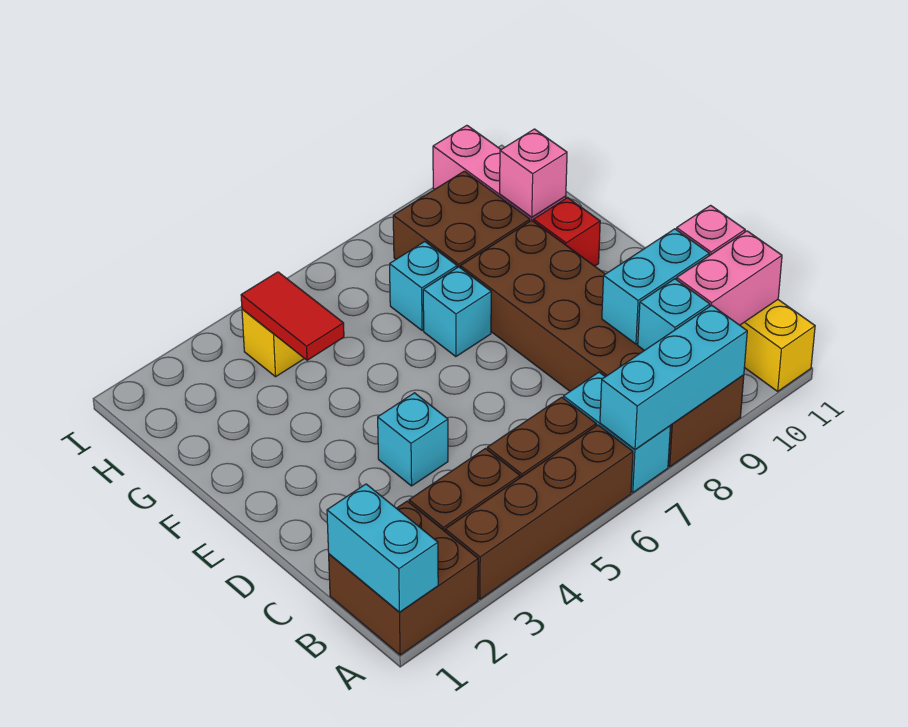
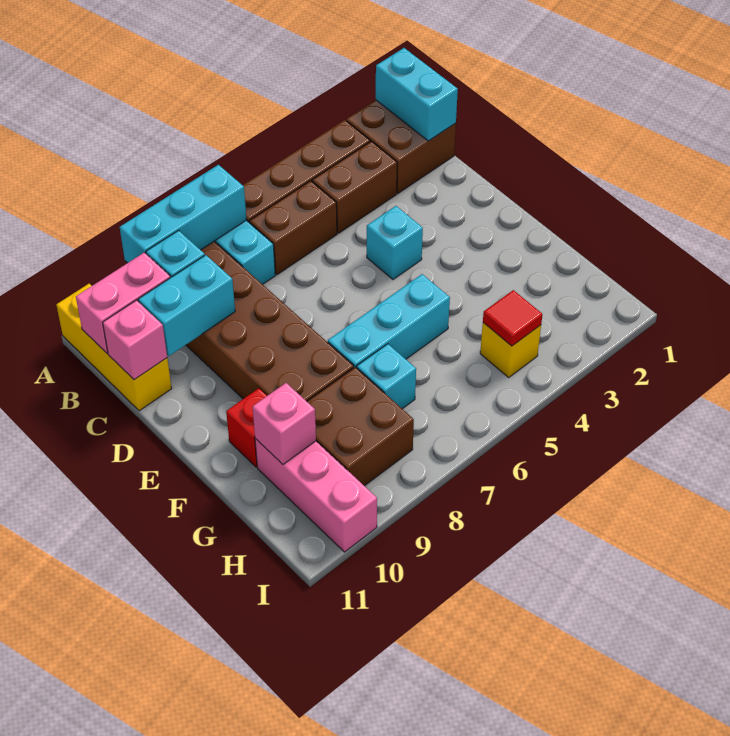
cyan 1x1 brick [423,267,491,357] -> cyan 1x3 brick [328,274,450,368]
red 1x2 tile [241,272,344,360] -> red 1x1 tile [483,290,542,346]

